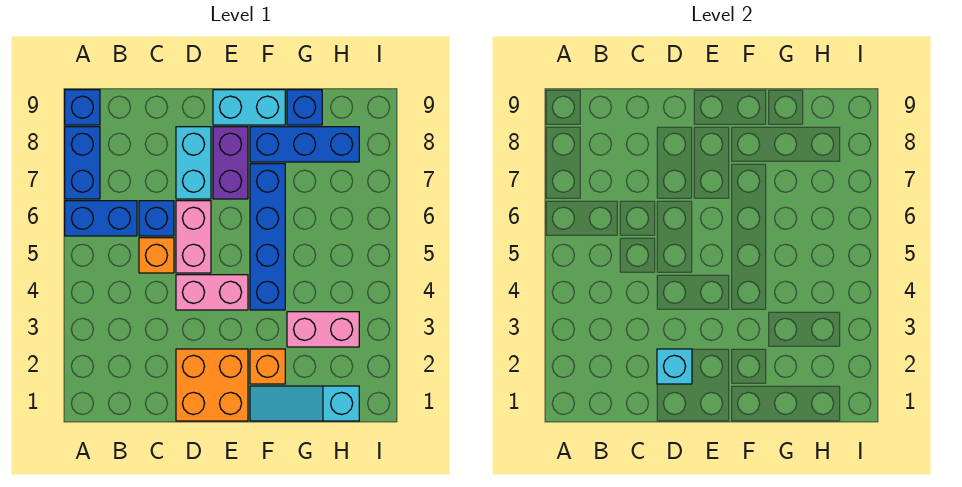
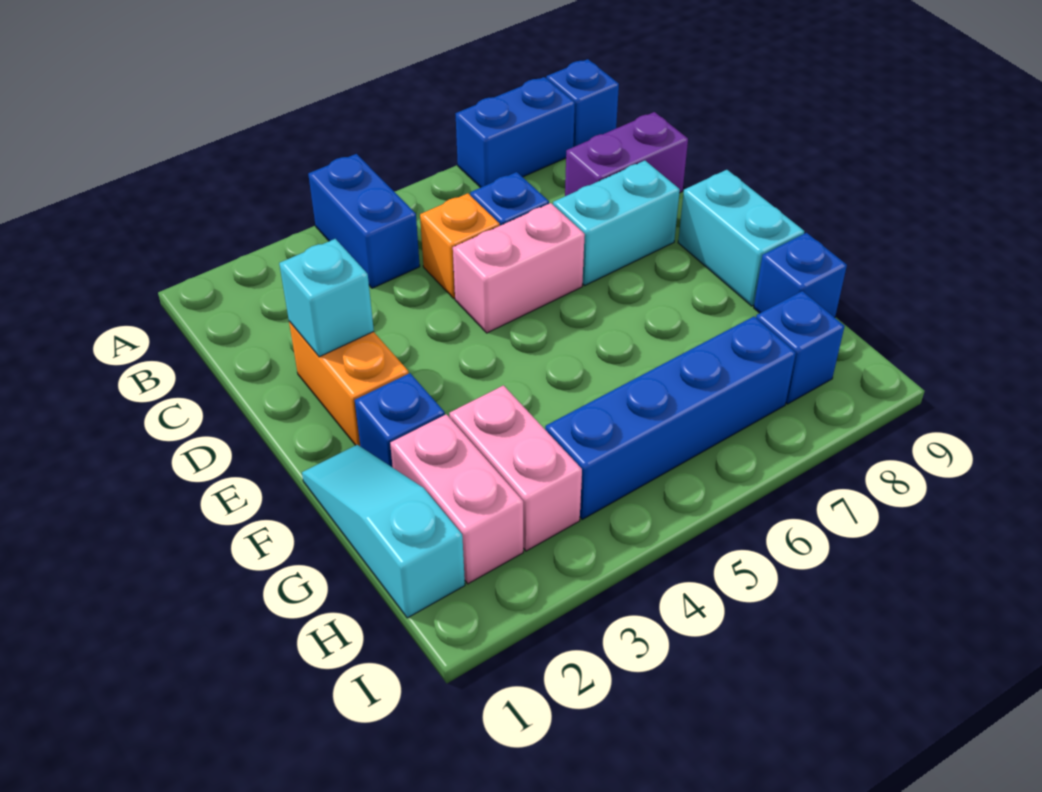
blue 1x2 brick [65,201,137,236] -> blue 1x2 brick moved to [308,154,420,288]
orange 2x2 brick [176,349,248,421] -> orange 1x2 brick [289,321,409,446]
pink 1x2 brick [176,275,248,310] -> pink 1x2 brick moved to [390,414,523,584]
purple 1x2 brick [213,127,248,199] -> purple 1x2 brick moved to [565,112,688,196]
orange 1x1 brick [250,349,285,384] -> blue 1x1 brick [355,373,445,467]
blue 1x4 brick [250,164,285,310] -> blue 1x4 brick moved to [545,316,796,519]
blue 1x3 brick [250,127,359,162] -> blue 1x1 brick [756,291,845,404]

